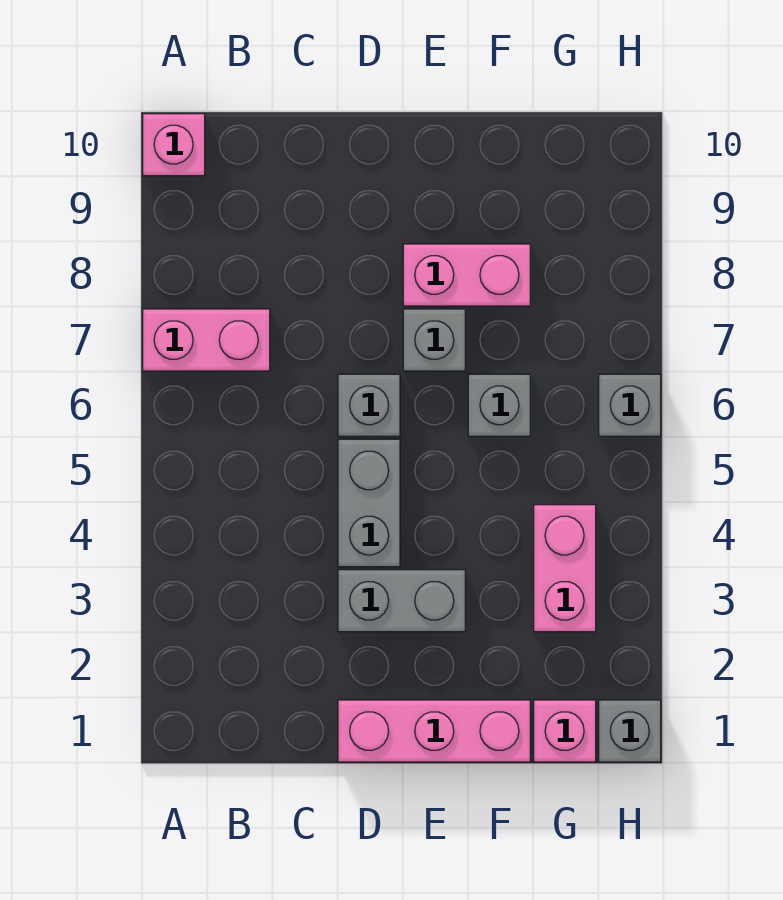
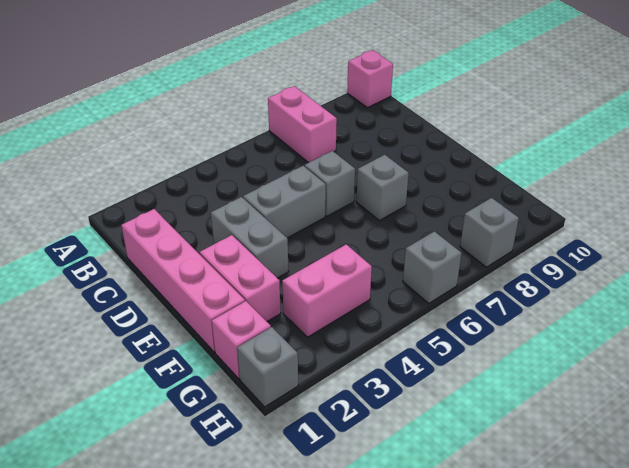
pink 1x3 brick [338,700,530,762] -> pink 1x4 brick [121,209,245,352]
pink 1x2 brick [403,244,530,306] -> pink 1x2 brick moved to [200,235,281,321]
grey 1x1 brick [468,374,530,436] -> grey 1x1 brick moved to [460,198,519,267]

